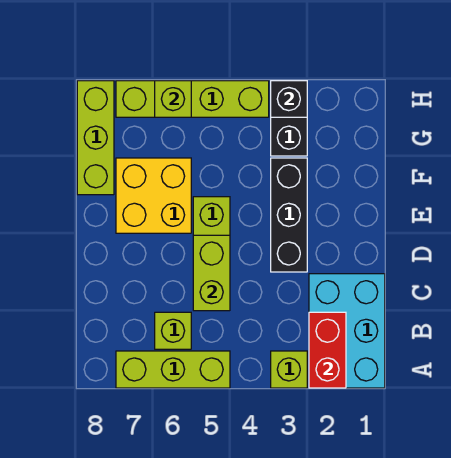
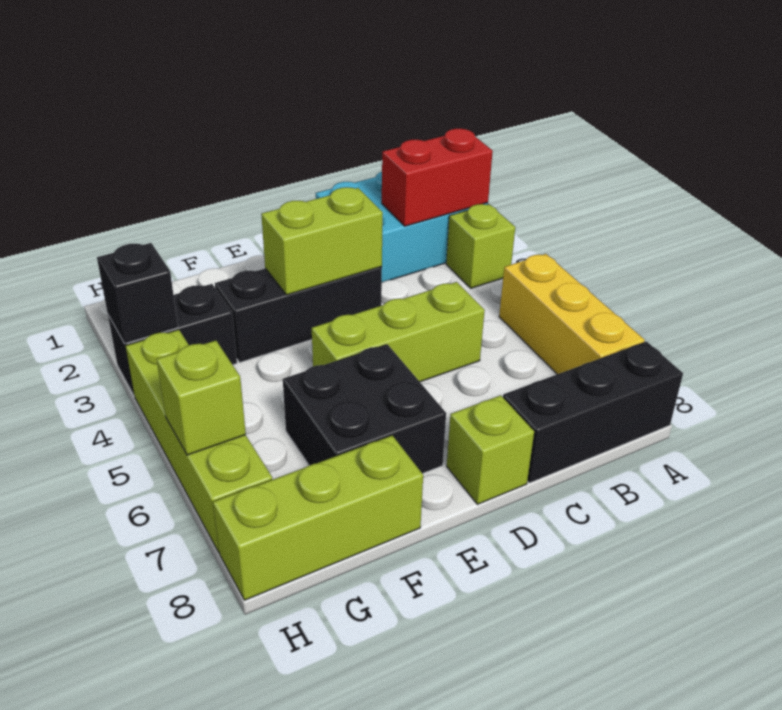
lime 1x3 brick [116,351,230,388] -> yellow 1x3 brick [499,254,645,374]
none -> black 1x3 brick [503,342,683,483]
lime 1x1 brick [155,312,191,349] -> lime 1x1 brick moved to [447,395,534,504]
lime 1x2 brick [193,235,230,311] -> lime 1x2 brick moved to [261,187,383,295]
yellow 2x2 brick [116,158,191,233] -> black 2x2 brick [283,344,446,474]

